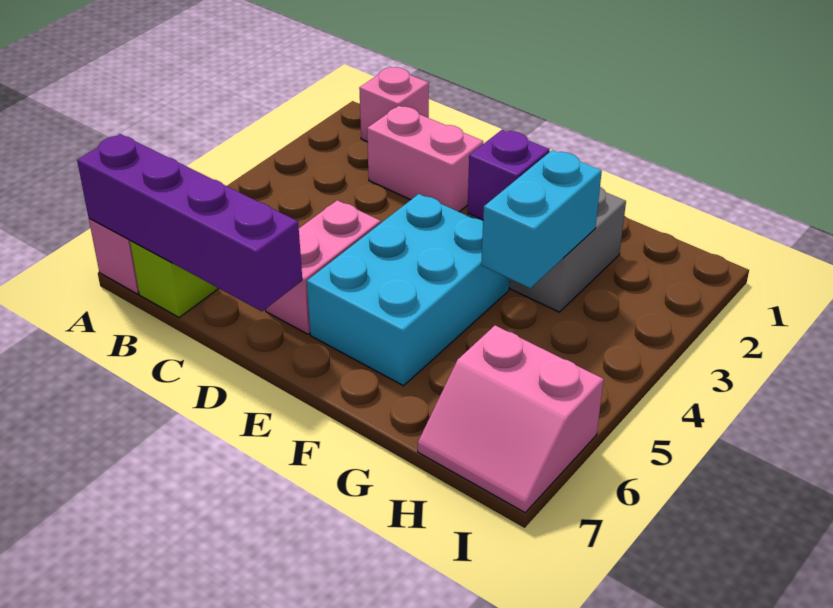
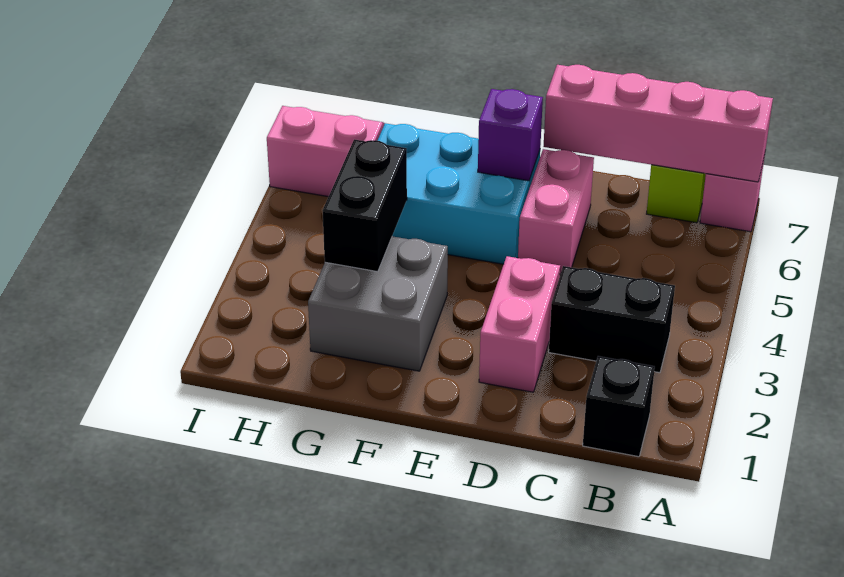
purple 1x4 brick [77,134,302,311] -> pink 1x4 brick [543,65,773,182]
pink 1x1 brick [359,67,429,141] -> black 1x1 brick [583,356,655,457]
none -> black 1x2 brick [549,266,675,373]
pink 1x2 brick [367,106,483,212] -> pink 1x2 brick turned to [479,256,560,392]
cyan 2x3 brick [307,194,510,386] -> cyan 2x3 brick turned to [377,123,540,264]
purple 1x1 brick [467,130,550,220] -> purple 1x1 brick moved to [478,89,543,181]
cyan 1x2 brick [481,150,602,288] -> black 1x2 brick [323,139,407,272]

